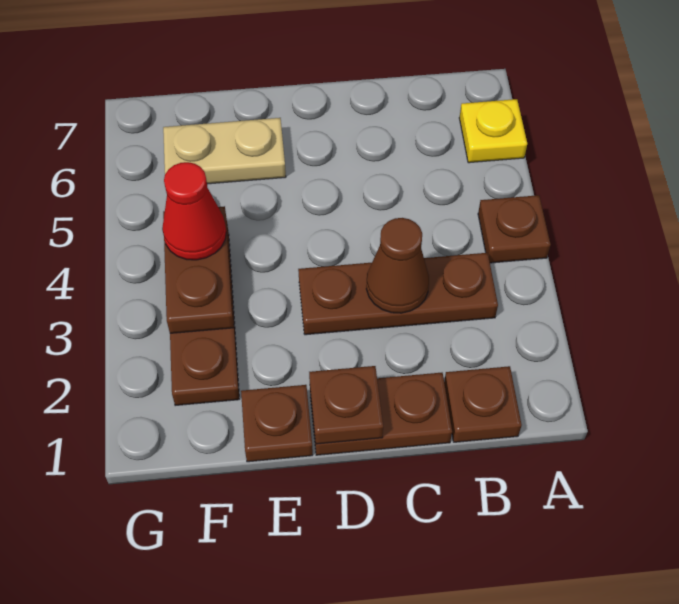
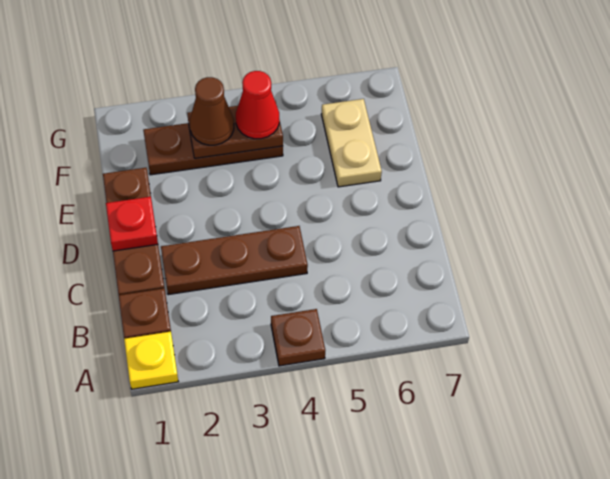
yellow 1x1 plate [459,99,527,163] -> yellow 1x1 plate moved to [124,332,178,389]
brown 1x3 plate [298,253,498,335] -> brown 1x3 plate turned to [161,226,308,295]
brown 1x1 cone [366,218,429,313] -> brown 1x1 cone moved to [190,77,234,145]
brown 1x1 plate [309,366,383,444] -> red 1x1 plate [106,197,158,251]

